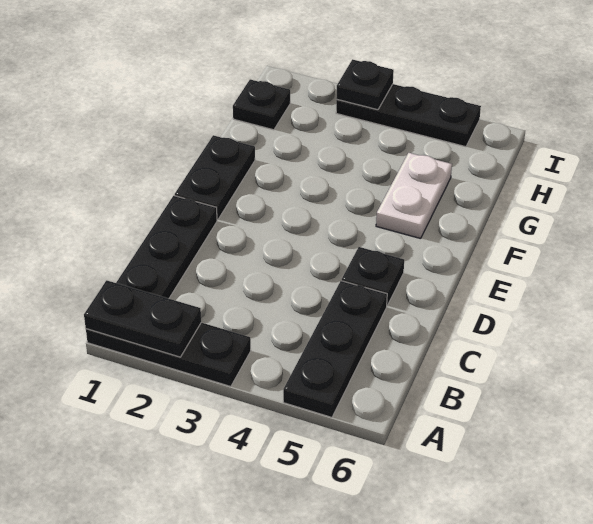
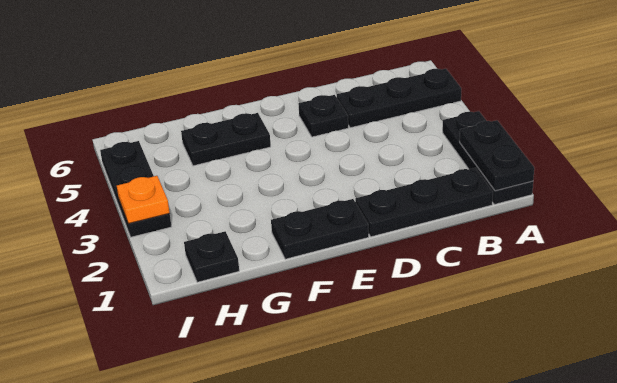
white 1x2 plate [376,153,452,239] -> black 1x2 plate [181,113,271,166]
black 1x1 plate [336,59,394,110] -> orange 1x1 plate [117,176,170,224]

